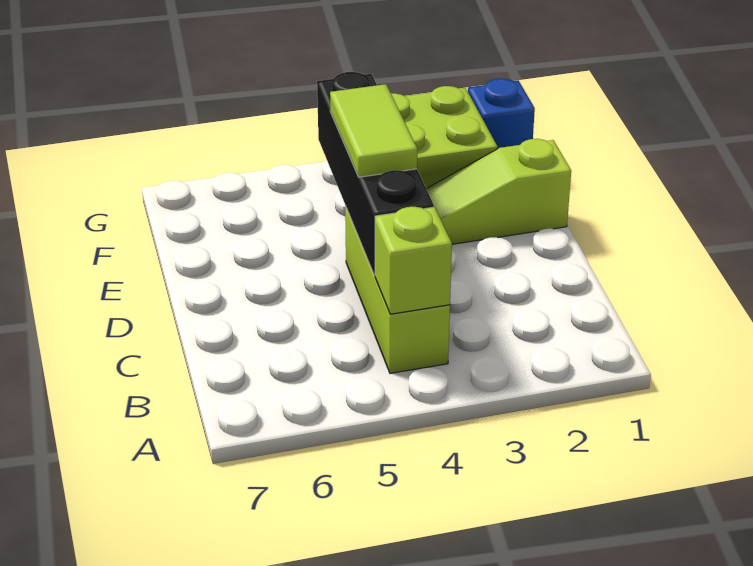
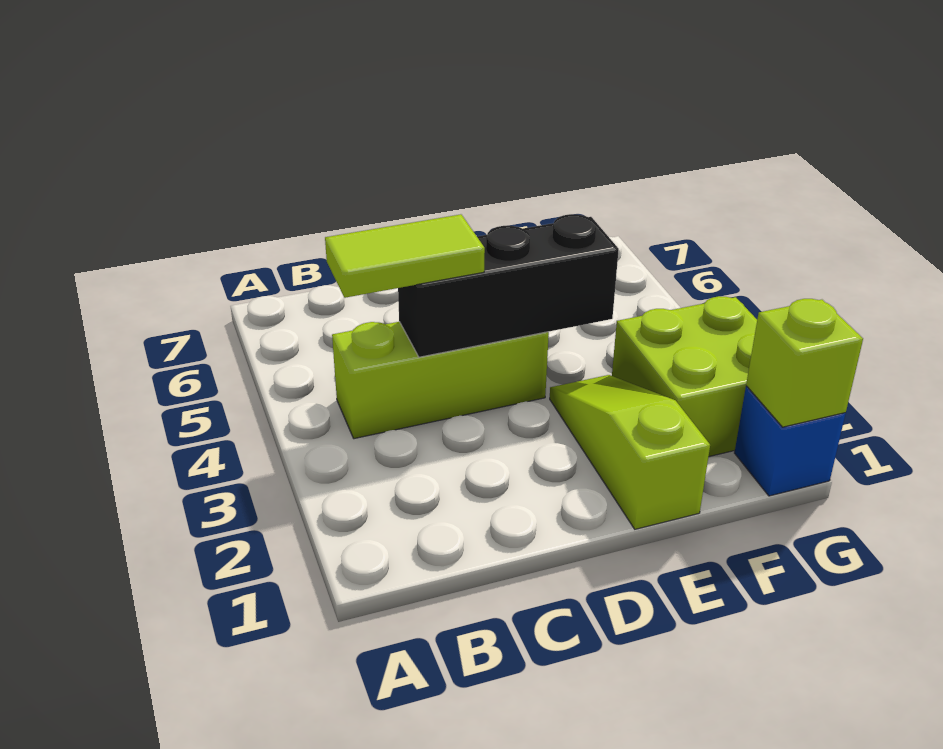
lime 1x1 brick [375,207,452,314] -> lime 1x1 brick moved to [746,299,863,427]
black 1x4 brick [317,72,434,275] -> black 1x3 brick [398,214,619,357]
lime 1x2 tile [330,84,417,177] -> lime 1x2 tile moved to [325,214,485,298]

